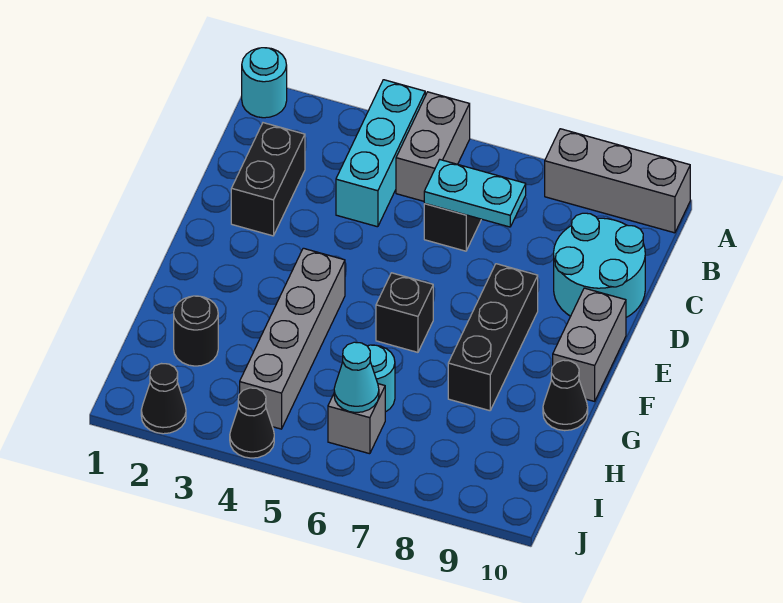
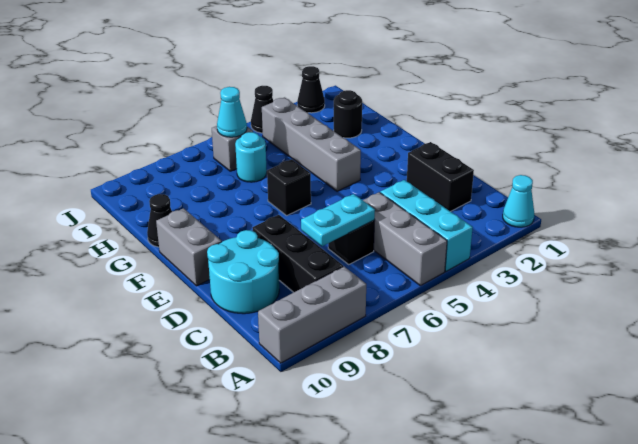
cyan 1x1 round brick [242,48,287,118] -> cyan 1x1 cone [503,175,534,227]
grey 1x2 brick [396,92,470,201] -> grey 1x3 brick [363,192,447,286]
black 1x3 brick [448,264,538,411] -> black 1x3 brick moved to [252,215,343,292]

